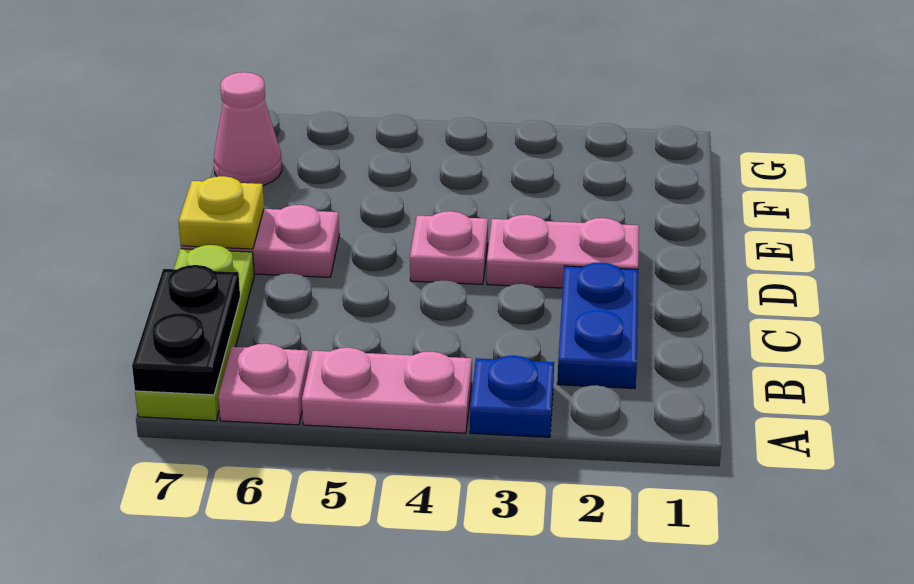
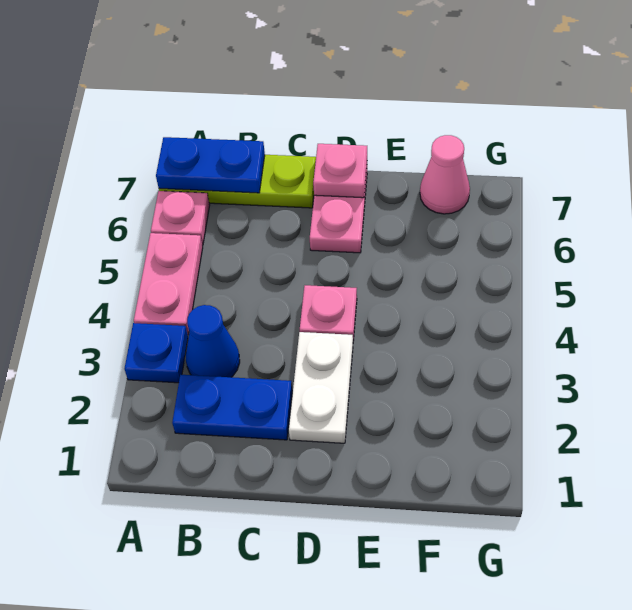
black 1x2 plate [132,265,240,395] -> blue 1x2 plate [156,137,265,193]
none -> blue 1x1 cone [186,305,240,377]
pink 1x2 plate [487,215,639,288] -> white 1x2 plate [289,332,353,443]
yellow 1x1 plate [178,176,264,249] -> pink 1x1 plate [313,144,367,198]

